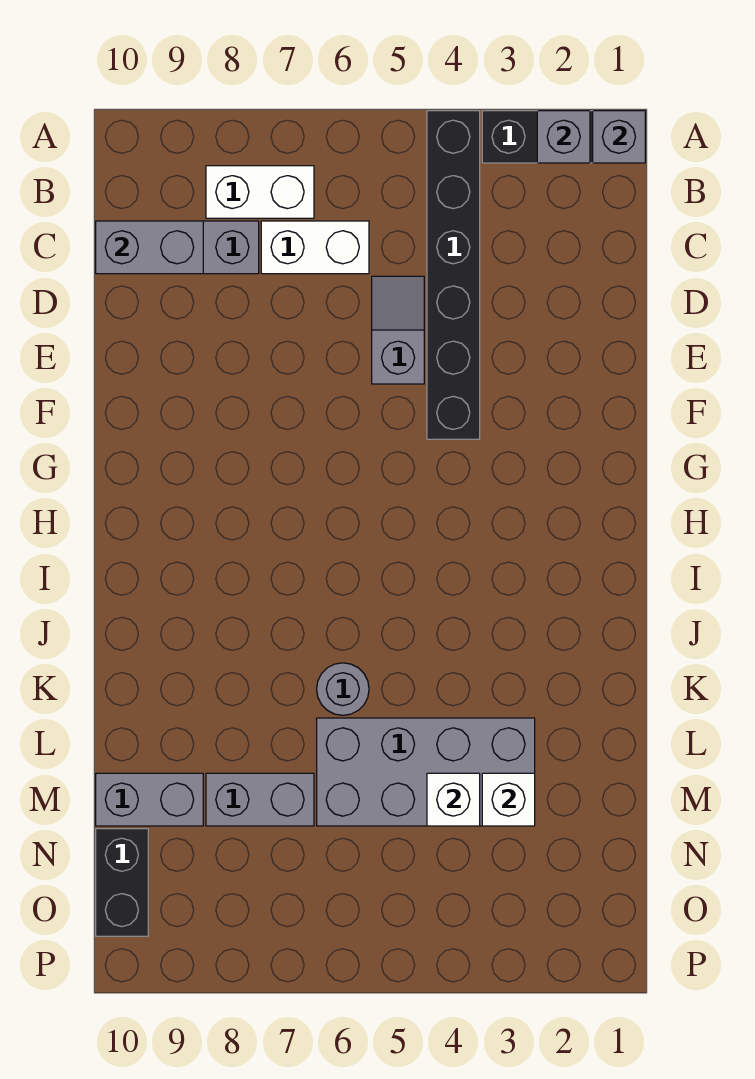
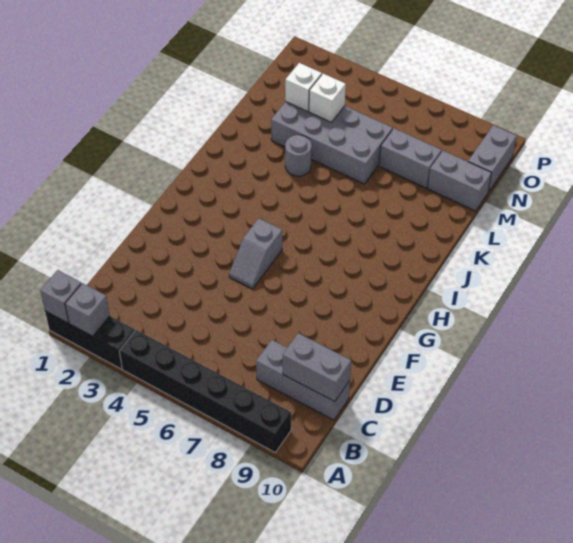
black 1x6 brick [427,111,480,439] -> black 1x6 brick turned to [119,330,291,452]
white 1x2 brick [206,166,314,218] -> none
white 1x2 brick [261,221,369,274] -> none
grey 1x2 slope [372,276,424,384] -> grey 1x2 slope moved to [229,218,282,289]
grey 1x1 round brick [317,663,369,715] -> grey 1x1 round brick moved to [285,135,312,176]
black 1x2 brick [96,829,148,936] -> grey 1x2 brick [468,125,517,192]

